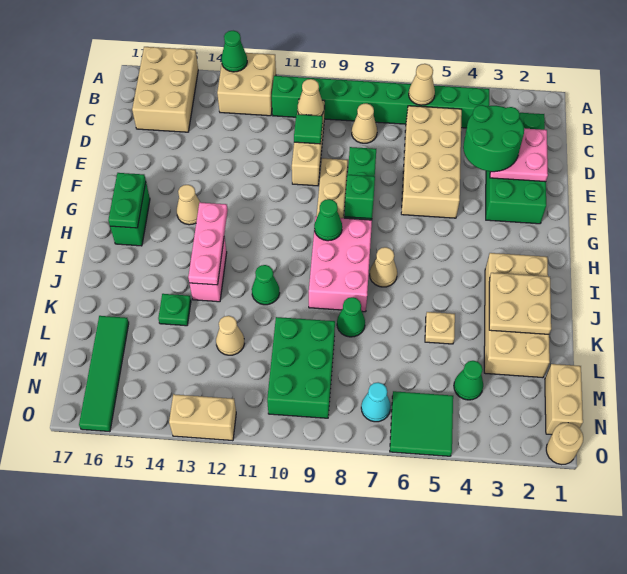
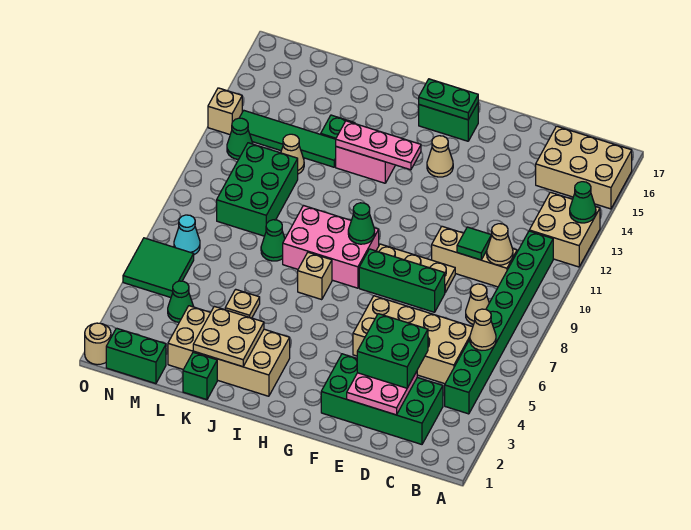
green 2x2 round brick [463,105,524,172] -> green 2x2 brick [357,314,428,388]
green 1x1 brick [344,175,375,219] -> green 1x1 brick moved to [183,352,217,400]
tan 1x1 cone [370,247,397,287] -> tan 1x1 brick [298,252,332,300]
green 1x1 cone [252,265,280,305] -> green 1x1 cone moved to [227,118,253,159]
green 2x3 brick [267,317,335,418] -> green 2x3 brick turned to [217,143,298,236]
green 1x4 tile [79,316,129,432] -> green 1x4 tile moved to [240,111,336,167]
tan 1x2 brick [545,364,583,435] -> green 1x2 brick [106,328,166,384]
tan 1x2 brick [169,394,236,441] -> tan 1x1 brick [208,88,242,134]

